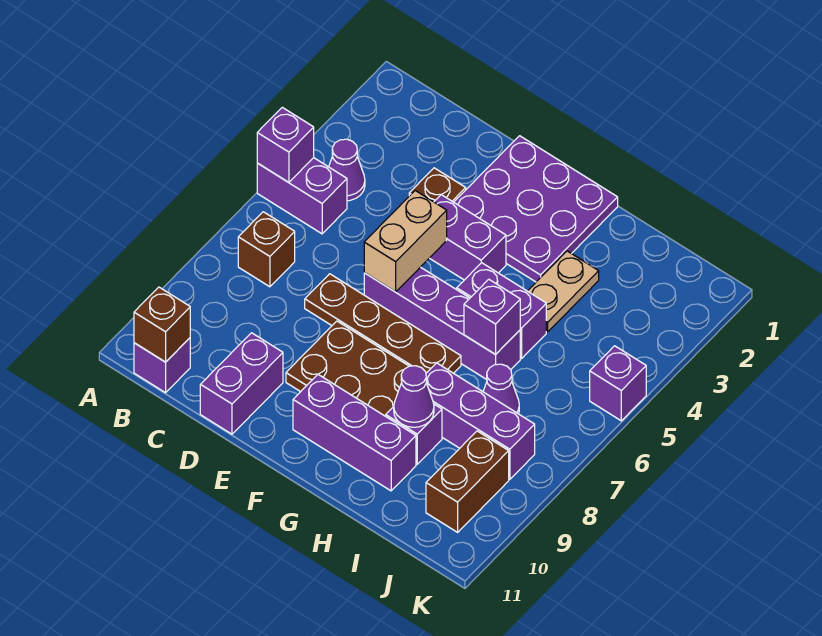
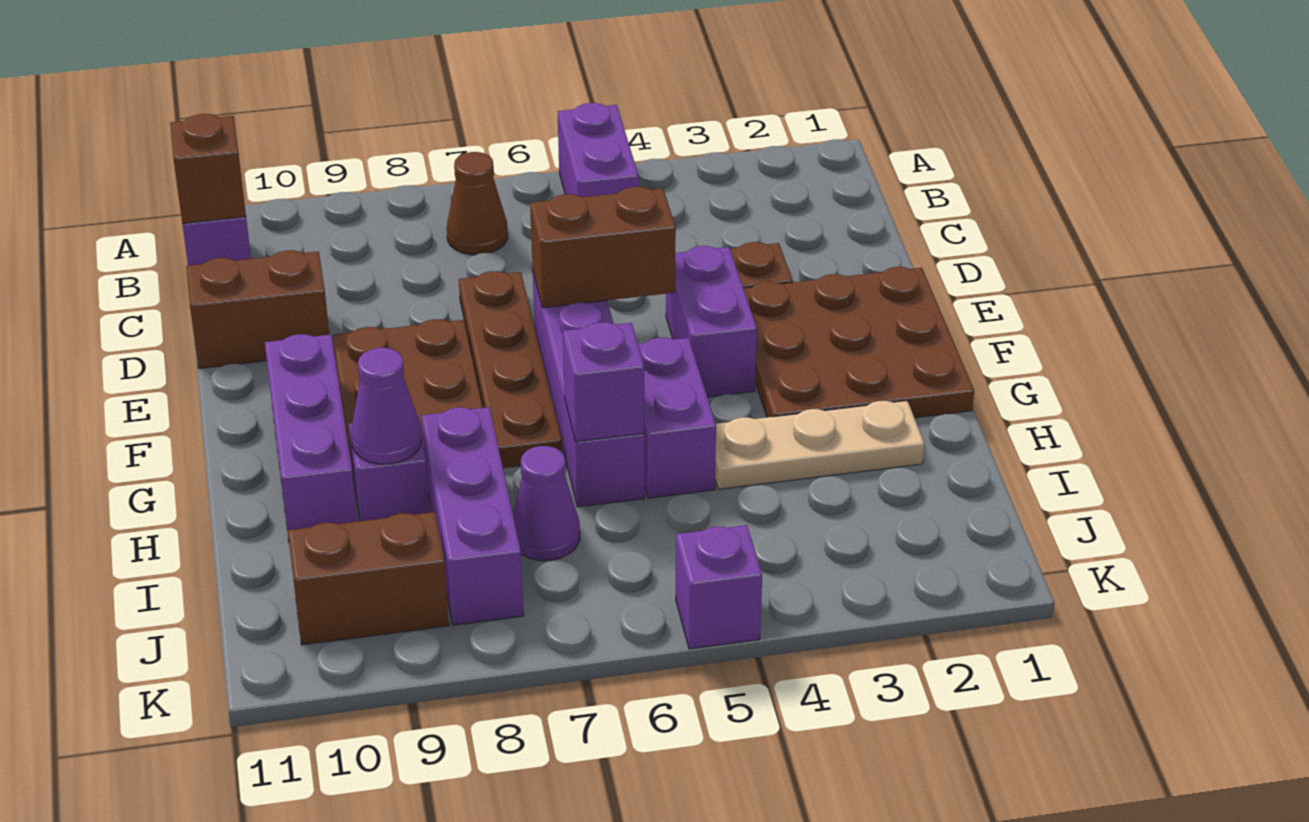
purple 1x1 brick [257,107,314,182] -> none
purple 1x1 cone [329,139,365,201] -> none
brown 1x1 brick [238,212,295,287] -> brown 1x1 cone [447,152,508,255]
purple 1x2 brick [200,333,283,434] -> brown 1x2 brick [186,250,329,369]
purple 3x3 plate [454,136,618,282] -> brown 3x3 plate [743,267,974,418]
tan 1x2 brick [364,191,447,292] -> brown 1x2 brick [530,187,676,308]
tan 1x2 plate [528,251,599,332] -> tan 1x3 plate [715,401,924,489]

